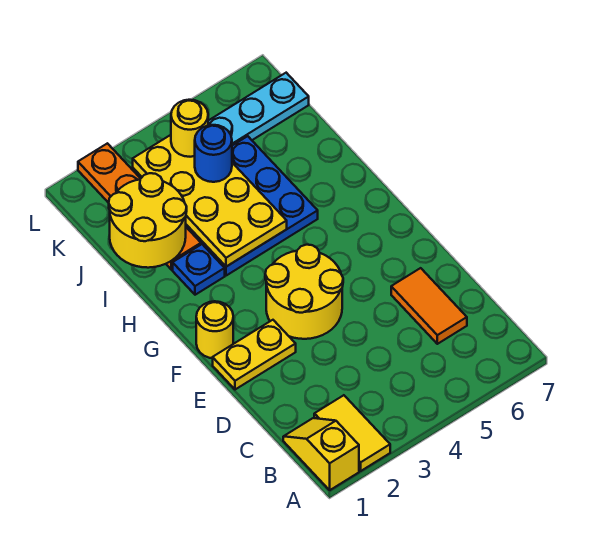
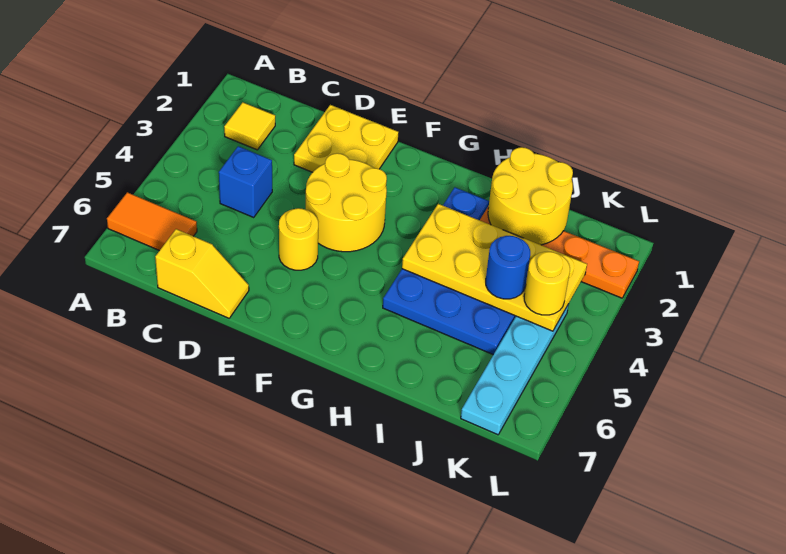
yellow 1x2 slope [283,418,359,490] -> yellow 1x2 slope moved to [155,229,249,318]
yellow 1x2 tile [314,395,390,471] -> yellow 1x1 tile [224,102,275,150]
none -> blue 1x1 brick [219,146,272,217]
orange 1x2 tile [391,268,467,344] -> orange 1x2 tile moved to [107,192,197,251]
yellow 1x2 plate [213,320,296,390] -> yellow 2x2 plate [294,105,398,172]
yellow 1x1 round brick [196,301,233,358] -> yellow 1x1 round brick moved to [279,208,318,270]

